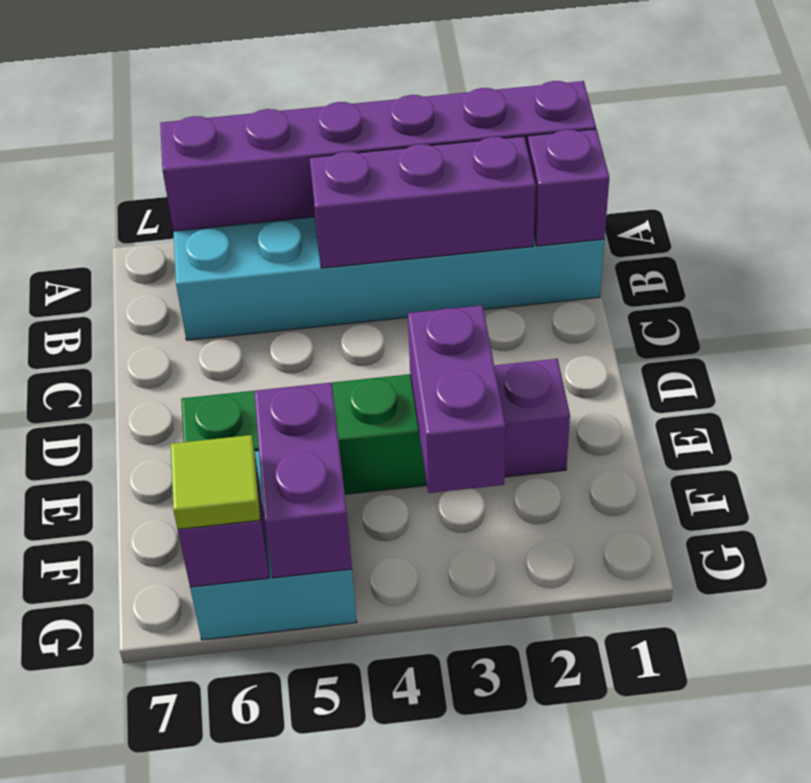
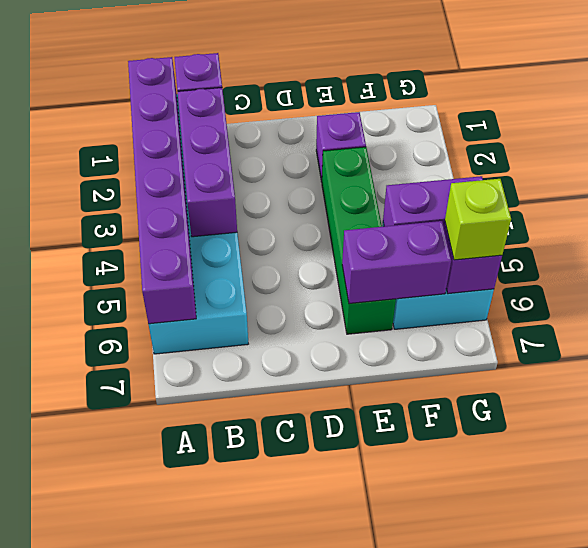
purple 1x2 brick [408,305,506,493] -> purple 1x2 brick moved to [342,221,451,304]
lime 1x1 tile [171,435,260,529] -> lime 1x1 brick [445,179,511,260]

